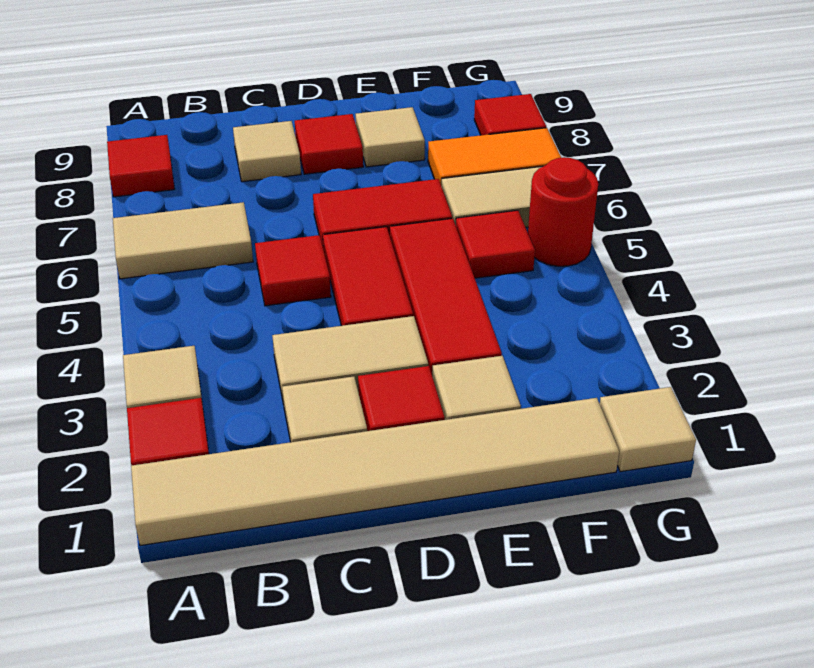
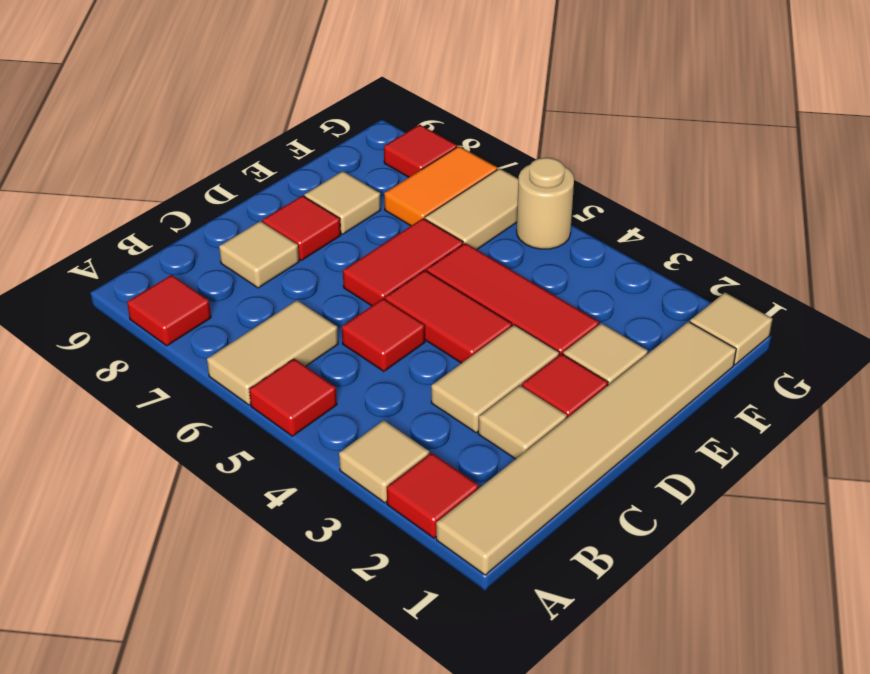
red 1x1 tile [456,210,535,278] -> red 1x1 tile moved to [249,359,337,436]
red 1x1 round brick [528,157,598,266] -> tan 1x1 round brick [517,158,574,249]

